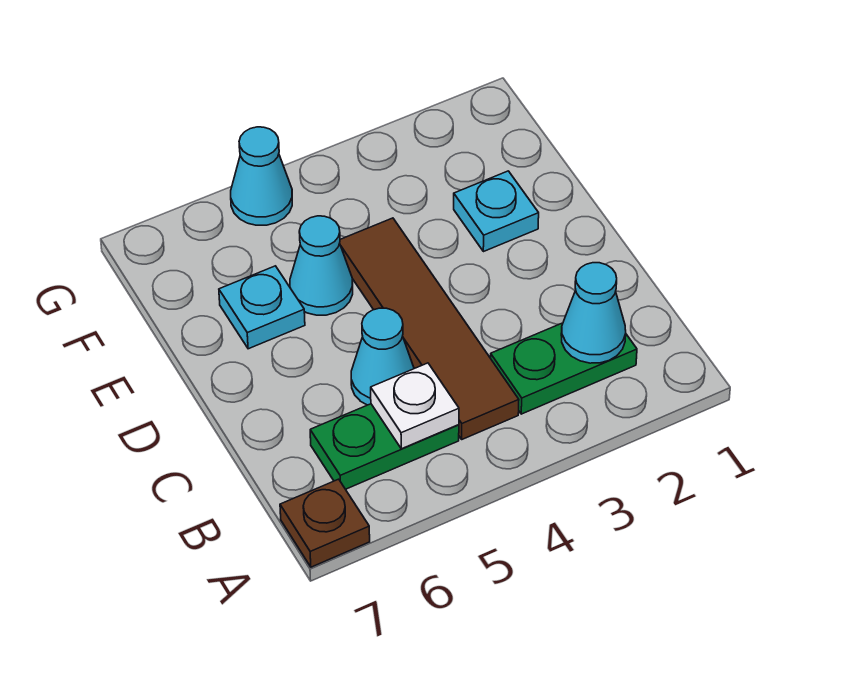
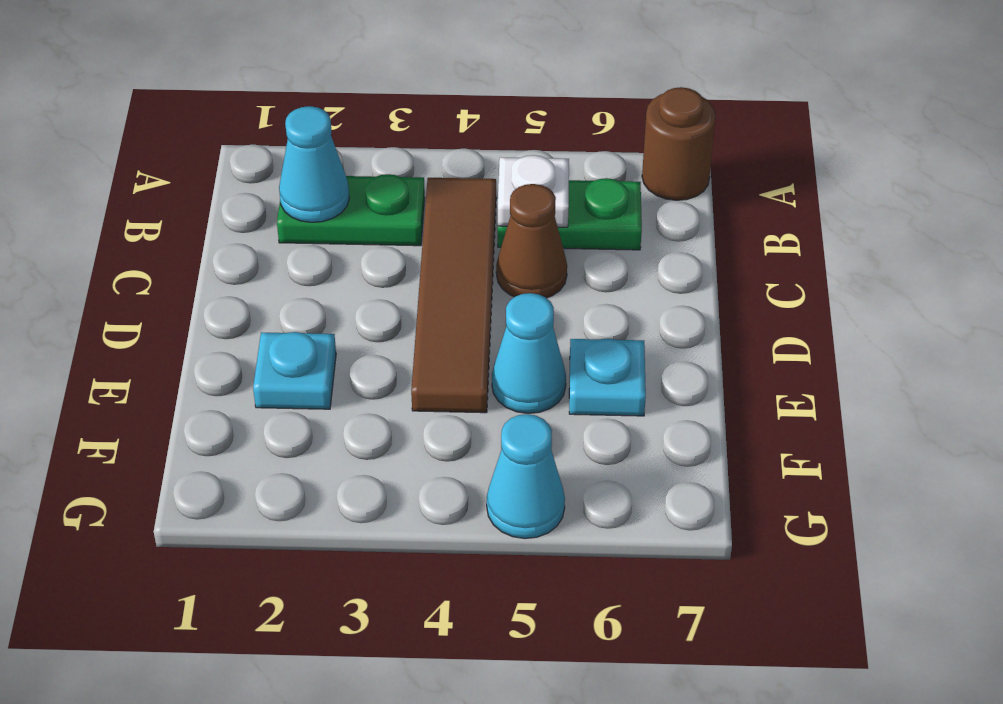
brown 1x1 plate [280,479,370,567] -> brown 1x1 round brick [642,87,716,200]
cyan 1x1 cone [351,308,414,405] -> brown 1x1 cone [496,184,567,298]

